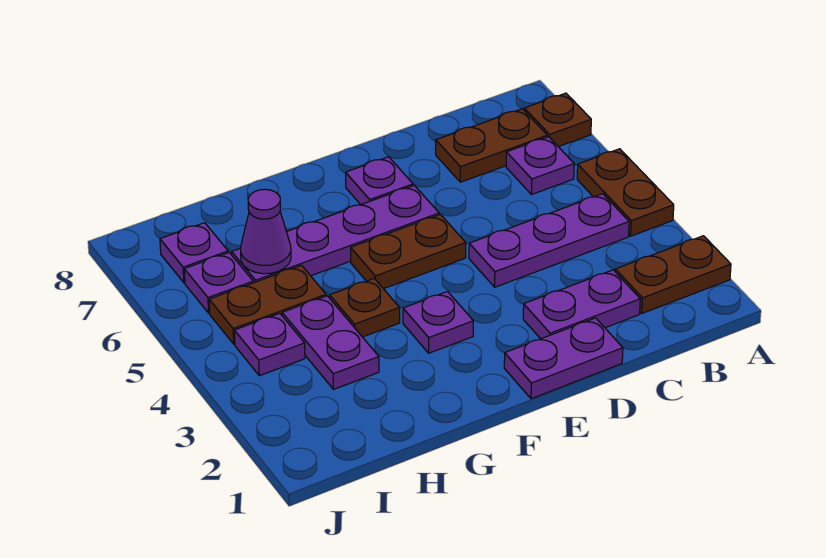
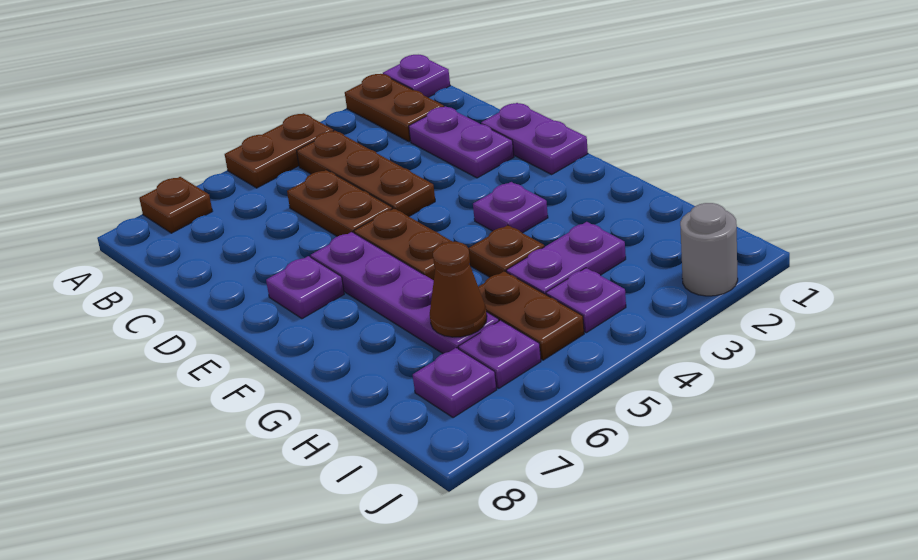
purple 1x3 plate [469,194,629,287] -> brown 1x3 plate [297,131,435,216]
purple 1x1 plate [506,137,574,195] -> purple 1x1 plate moved to [383,55,450,98]
brown 1x2 plate [436,109,547,182] -> brown 1x2 plate moved to [287,170,392,236]
purple 1x1 cone [241,189,291,274] -> brown 1x1 cone [430,242,487,337]
none -> grey 1x1 round brick [680,203,738,296]

